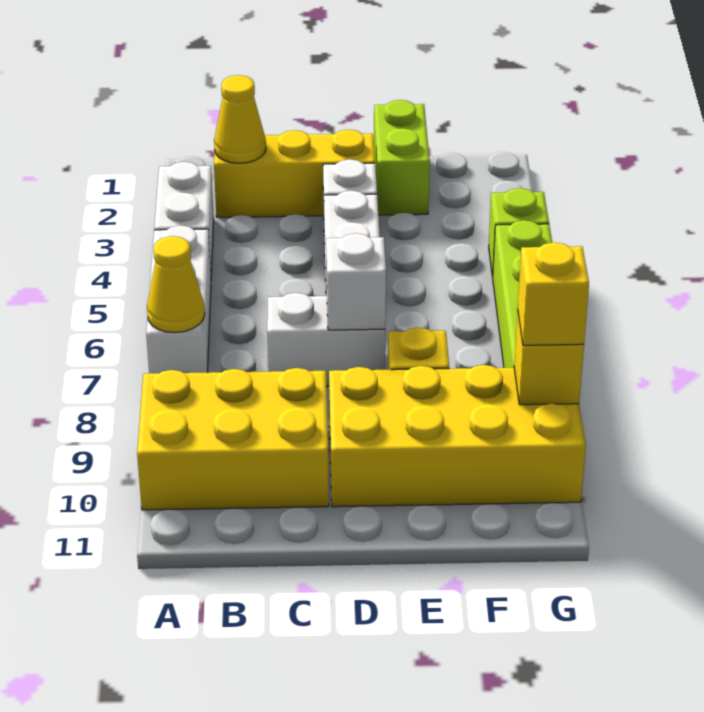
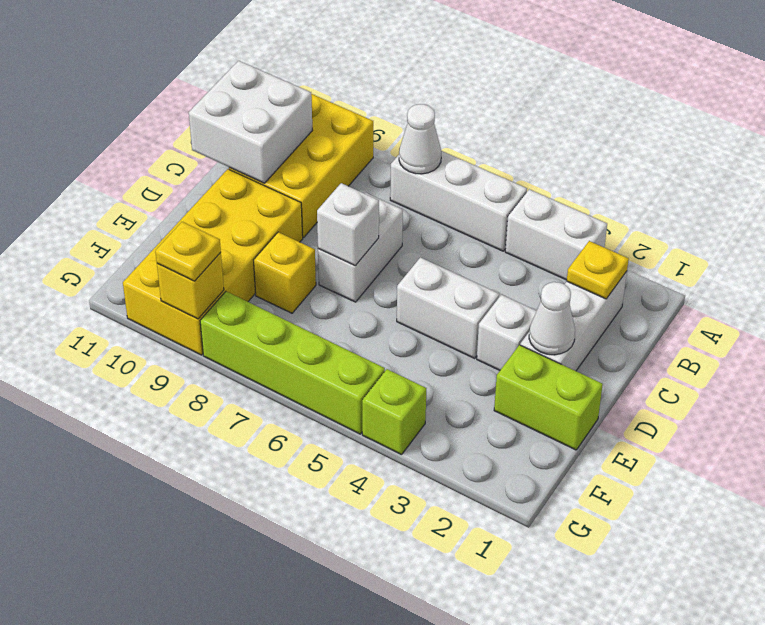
yellow 1x1 cone [147,236,205,332] -> white 1x1 cone [399,104,441,174]
yellow 1x3 brick [214,129,375,217] -> white 1x3 brick [520,271,627,371]
yellow 1x1 cone [214,75,266,163] -> yellow 1x1 plate [567,241,629,299]
none -> white 2x2 brick [189,61,312,183]
none -> white 1x1 cone [529,282,575,355]
yellow 1x1 brick [518,242,589,345] -> yellow 1x1 plate [155,222,221,281]

